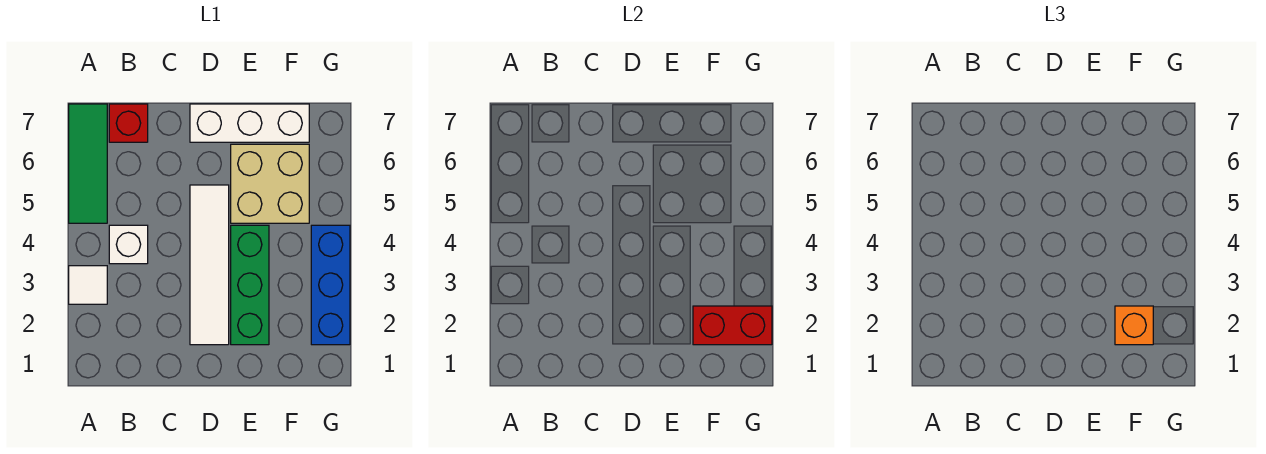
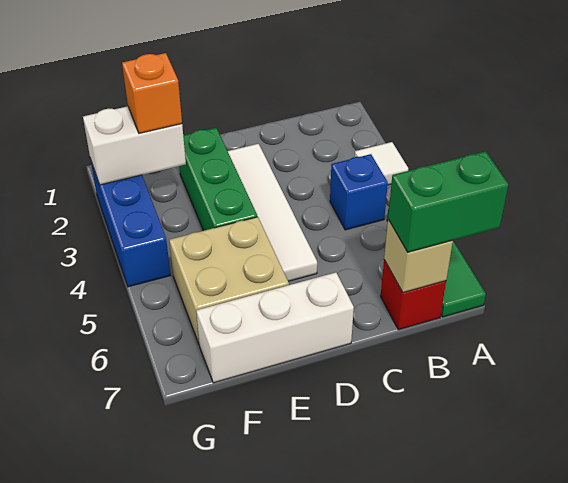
none -> green 1x2 brick [388,151,508,252]
white 1x1 brick [109,225,148,264] -> blue 1x1 brick [330,154,388,230]
none -> tan 1x1 brick [384,219,453,293]
red 1x2 brick [693,306,772,345] -> white 1x2 brick [83,106,186,185]

